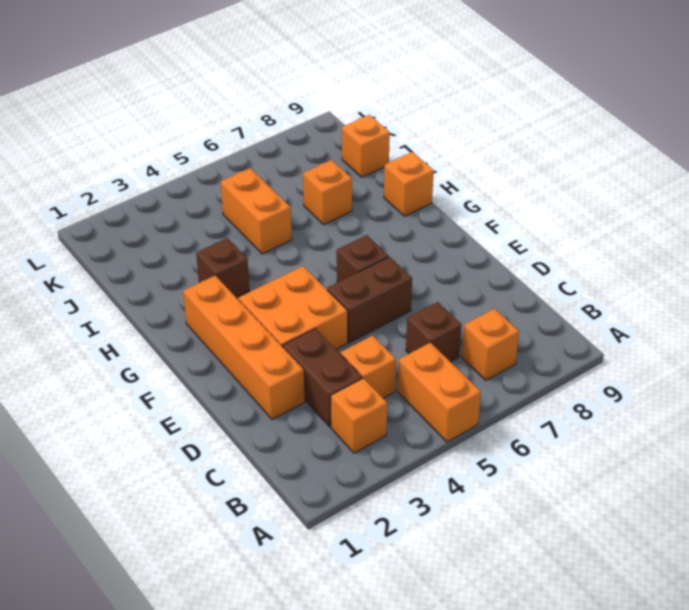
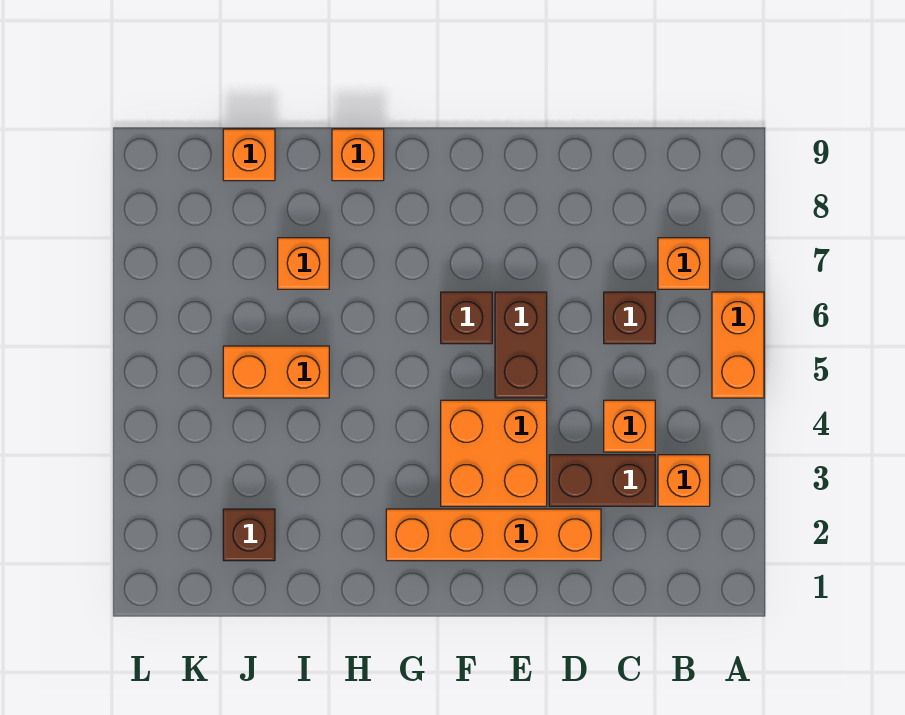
orange 1x2 brick [398,343,481,442] -> orange 1x2 brick turned to [712,292,764,398]
brown 1x1 brick [196,238,250,298] -> brown 1x1 brick moved to [223,509,275,561]

